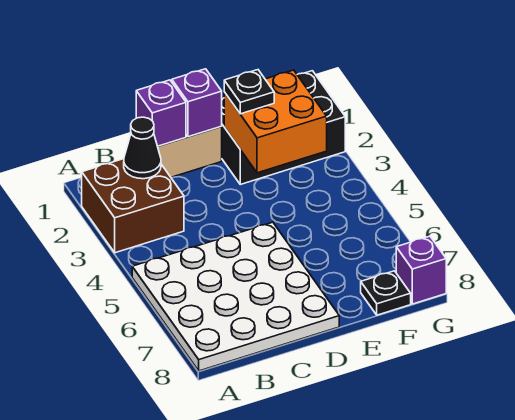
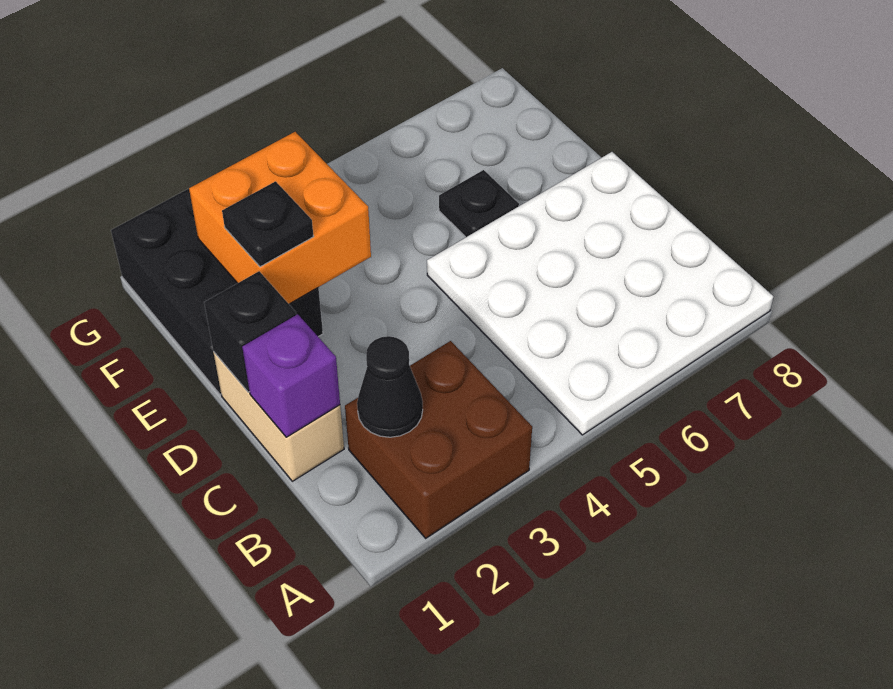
purple 1x1 brick [172,69,222,137] -> black 1x1 brick [204,271,296,392]
black 1x1 plate [361,271,411,315] -> black 1x1 plate moved to [439,170,519,237]
purple 1x1 brick [396,236,446,304] -> none

